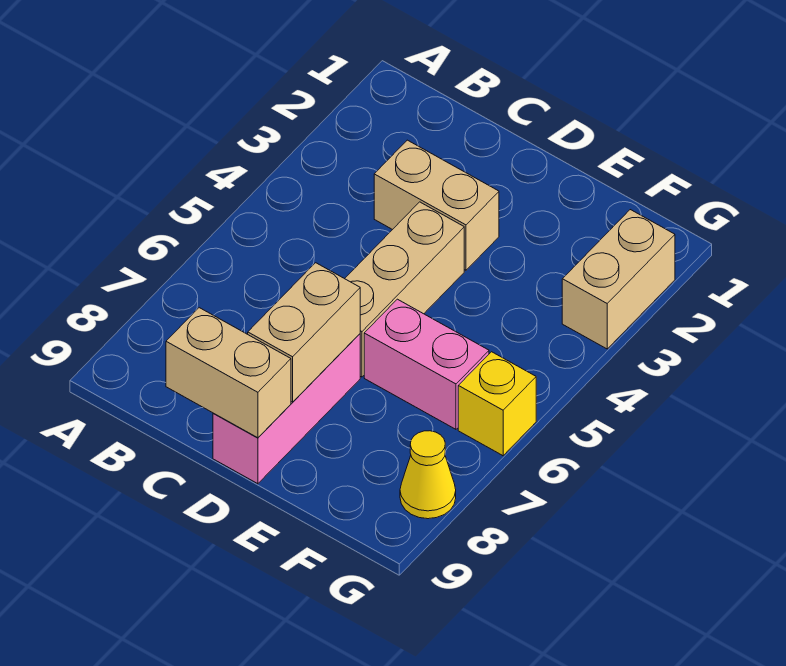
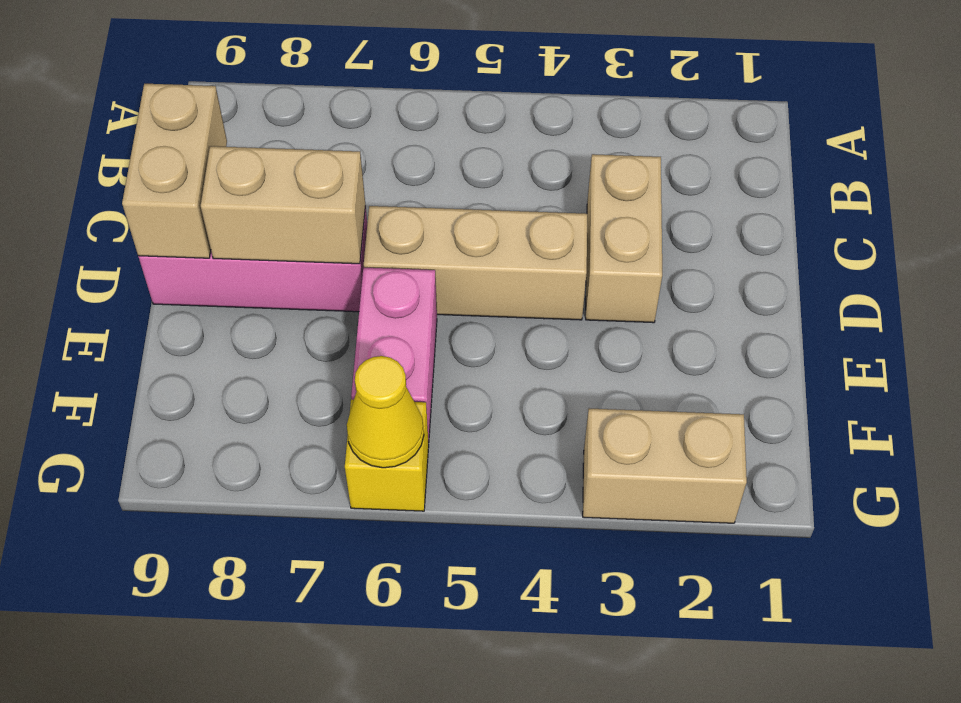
yellow 1x1 cone [400,431,456,519] -> yellow 1x1 cone moved to [347,356,424,468]

